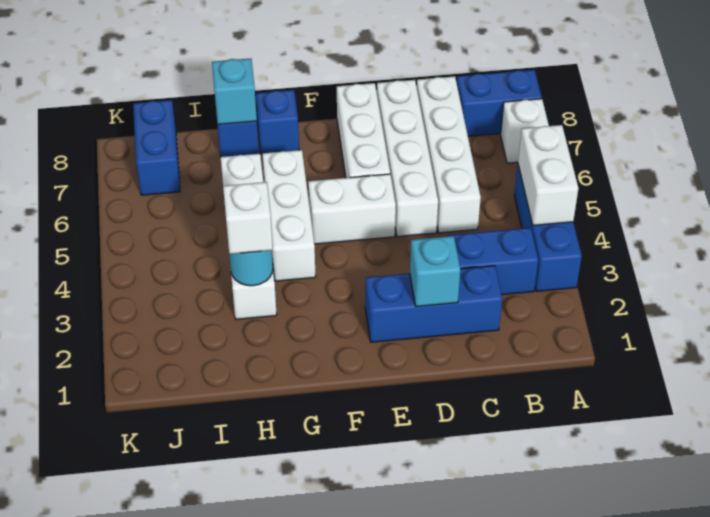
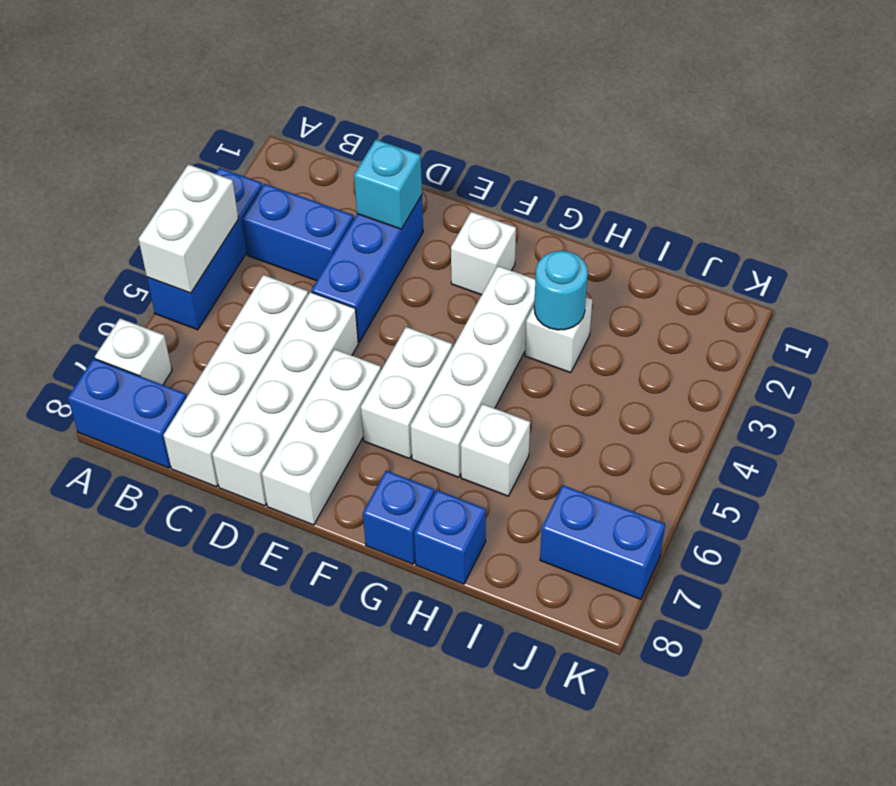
blue 1x3 brick [365,266,502,342] -> blue 1x3 brick turned to [311,195,423,342]
white 1x2 brick [308,174,396,244] -> white 1x2 brick turned to [361,327,452,459]
white 1x3 brick [262,150,316,281] -> white 1x4 brick [411,266,535,477]
white 1x1 brick [223,182,273,254] -> white 1x1 brick moved to [451,212,516,295]
cyan 1x1 brick [212,58,257,124] -> none
blue 1x2 brick [133,100,180,195] -> blue 1x2 brick turned to [540,485,665,599]

